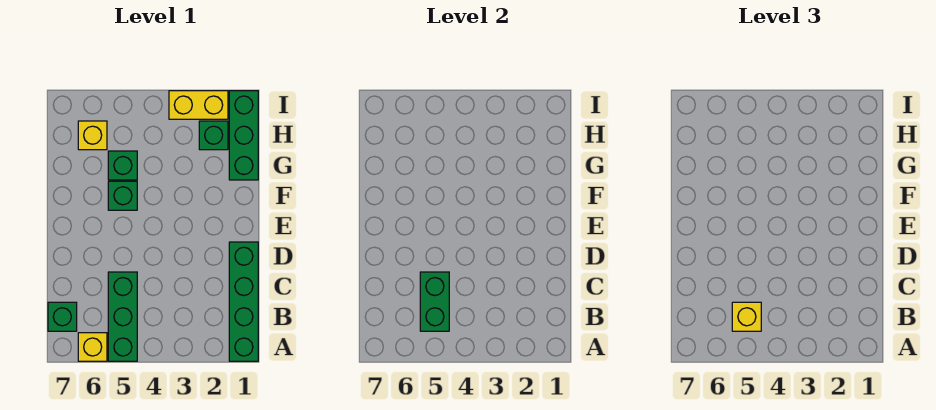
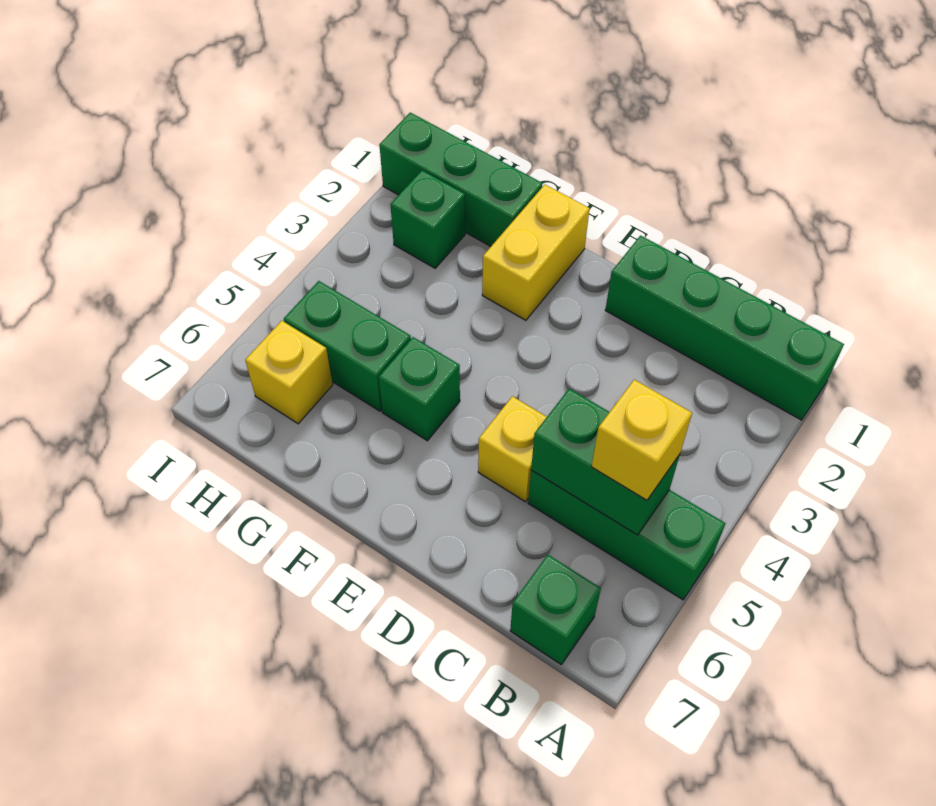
yellow 1x1 brick [78,333,107,361] -> yellow 1x1 brick moved to [478,396,547,502]
green 1x1 brick [108,151,137,180] -> green 1x2 brick [284,281,411,411]
yellow 1x2 brick [169,91,228,119] -> yellow 1x2 brick moved to [482,185,590,320]

